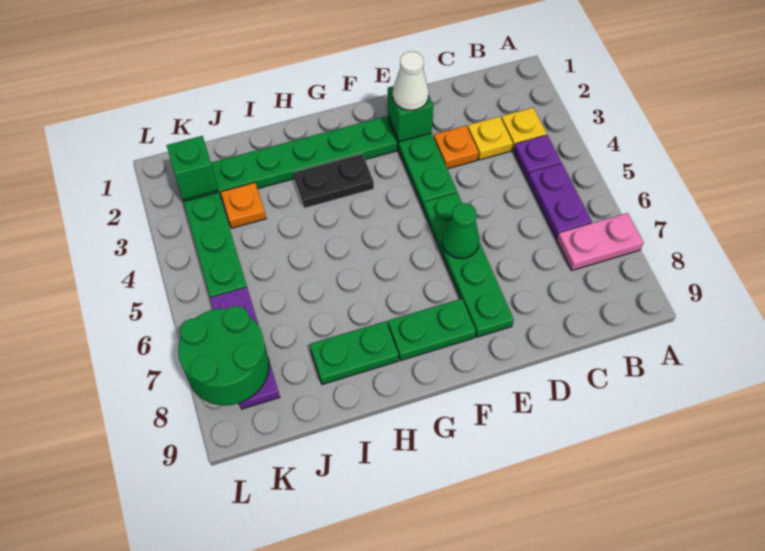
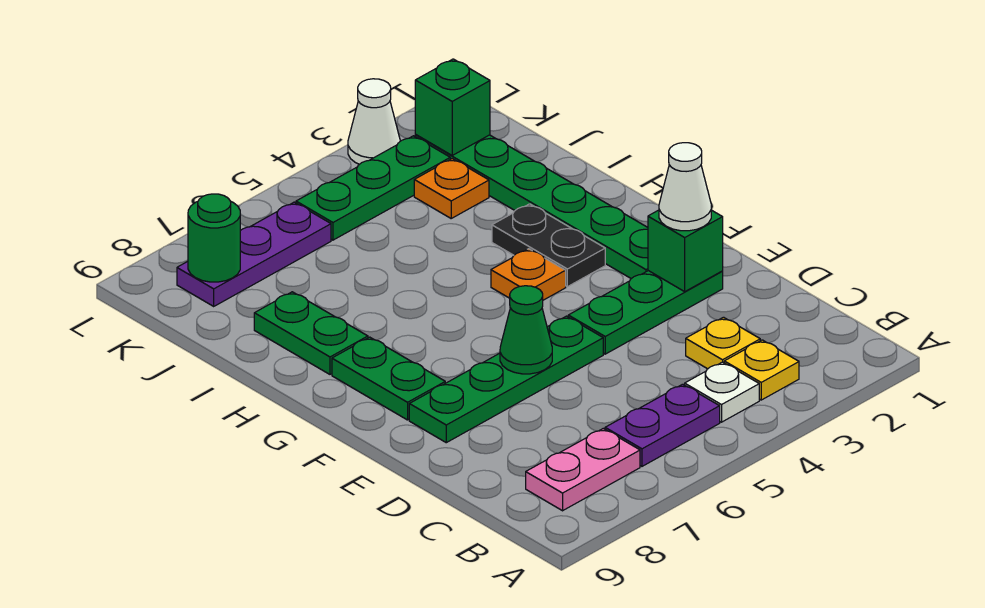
pink 1x2 plate [557,213,644,270] -> pink 1x2 plate turned to [526,429,640,511]
purple 1x1 plate [514,135,561,179] -> white 1x1 plate [685,362,759,422]
orange 1x1 plate [433,126,479,169] -> orange 1x1 plate moved to [491,249,566,300]
green 2x2 round brick [178,306,269,405] -> green 1x1 round brick [188,194,240,282]
none -> white 1x1 cone [348,79,400,164]

